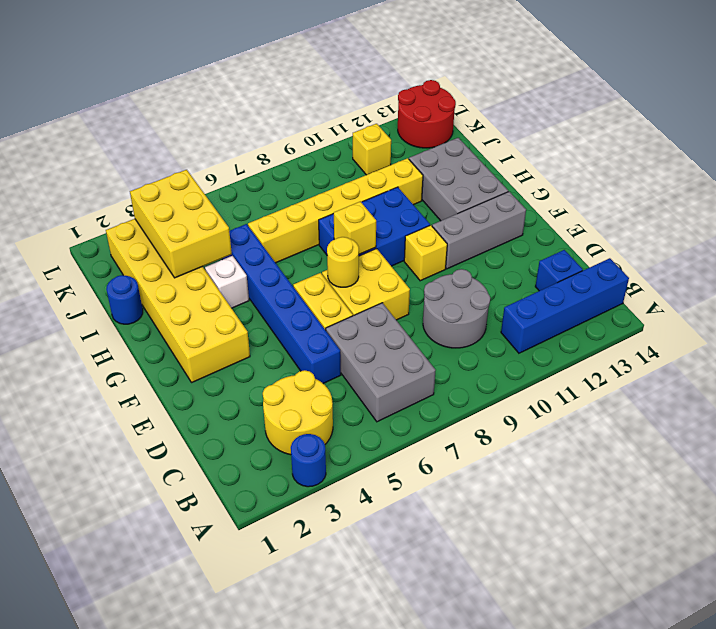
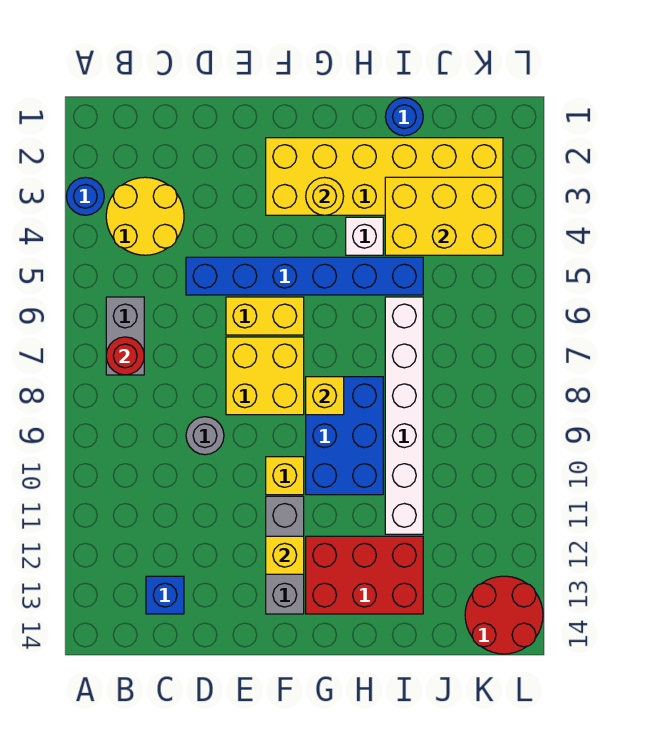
grey 2x3 brick [326,303,436,422] -> grey 1x2 brick [106,297,144,375]
none -> red 1x1 round brick [106,337,144,375]
blue 1x4 brick [501,258,629,353] -> none
grey 2x2 round brick [423,269,490,348] -> grey 1x1 round brick [186,417,224,455]
yellow 1x1 round brick [327,237,359,287] -> yellow 1x1 round brick moved to [306,177,344,215]
grey 2x3 brick [409,138,508,221] -> red 2x3 brick [306,536,423,614]
yellow 1x6 brick [248,158,423,263] -> white 1x6 brick [385,297,423,534]
yellow 1x1 brick [353,124,391,175] -> yellow 1x1 brick moved to [266,536,304,574]

